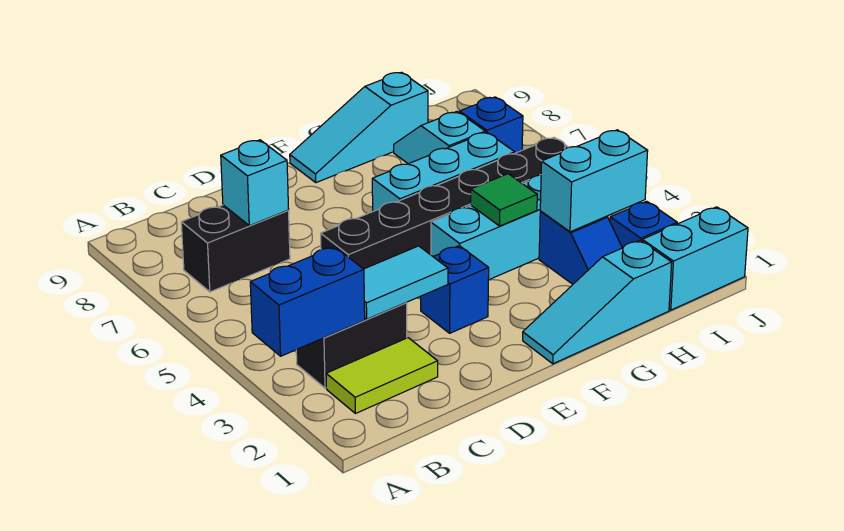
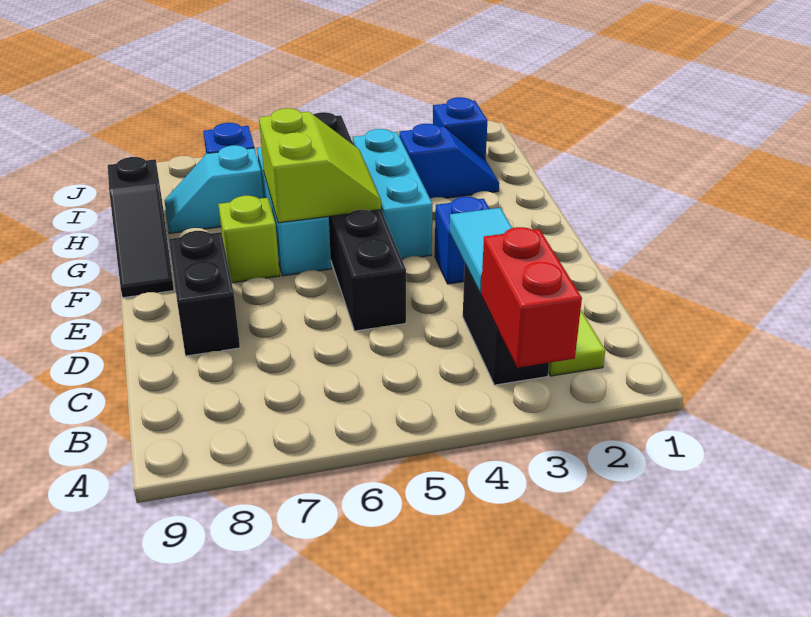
blue 1x2 brick [250,247,365,356] -> red 1x2 brick [481,227,582,368]
black 1x2 brick [181,205,290,292] -> black 1x2 brick moved to [169,231,240,356]
cyan 1x1 brick [221,140,289,226] -> none
cyan 1x3 slope [523,240,672,364] -> none
none -> lime 2x2 slope [259,108,381,223]
none -> lime 1x1 brick [218,196,280,283]
cyan 1x3 slope [290,72,428,183] -> black 1x3 slope [108,157,174,298]
green 1x1 tile [471,174,537,226] -> none
cyan 1x2 brick [540,130,648,232] -> none
cyan 1x2 brick [642,207,748,310] -> none

